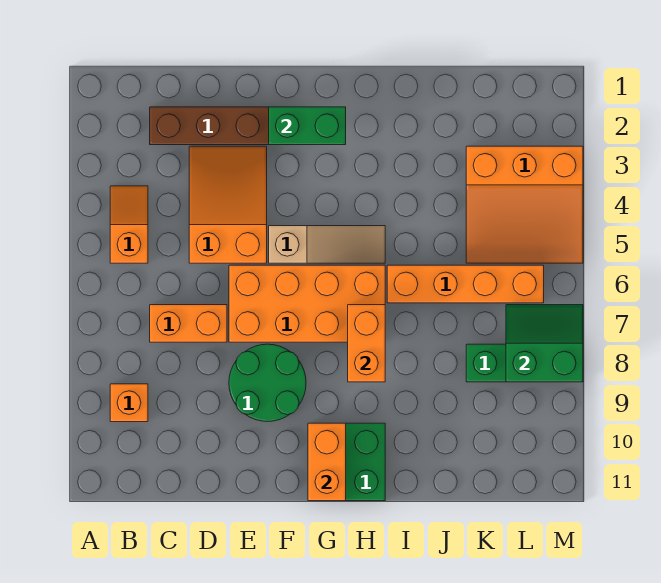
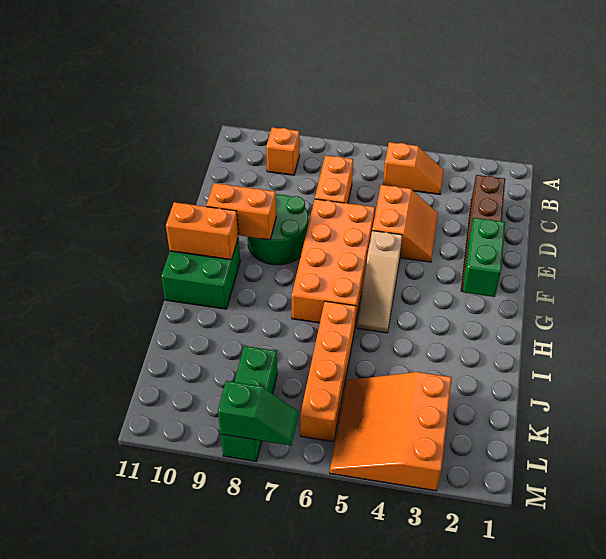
orange 2x3 slope [189,146,267,263] -> orange 2x2 slope [372,185,438,262]
orange 1x2 brick [348,305,385,382] -> orange 1x2 brick moved to [206,183,276,240]
green 2x2 slope [506,305,583,382] -> green 1x2 slope [218,381,298,446]

